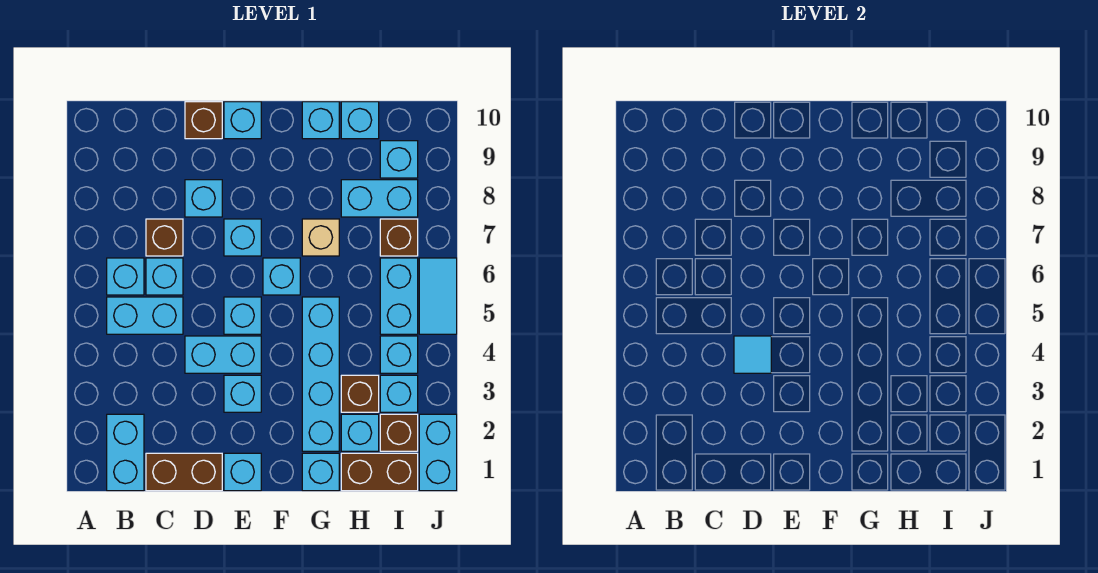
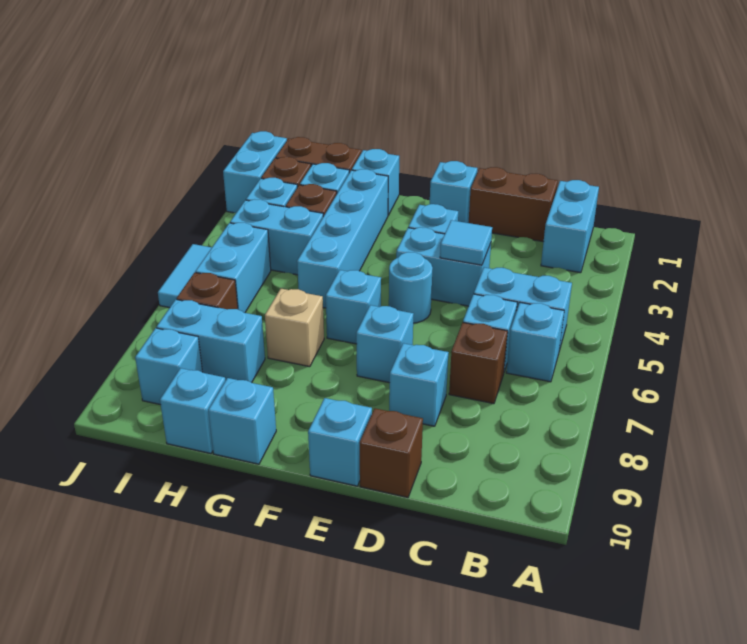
cyan 1x1 brick [224,297,261,334] -> cyan 1x1 round brick [389,252,433,323]
cyan 1x1 brick [380,336,418,373] -> cyan 1x2 brick [230,199,323,275]

